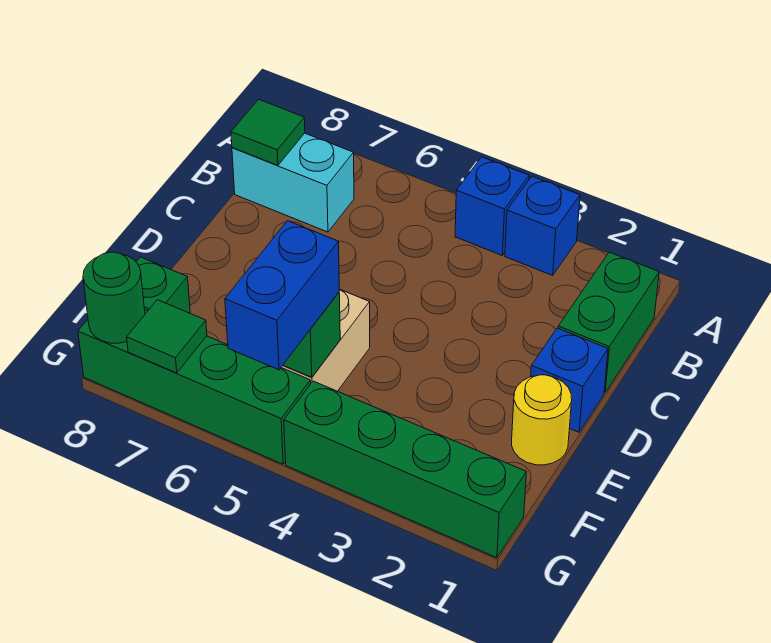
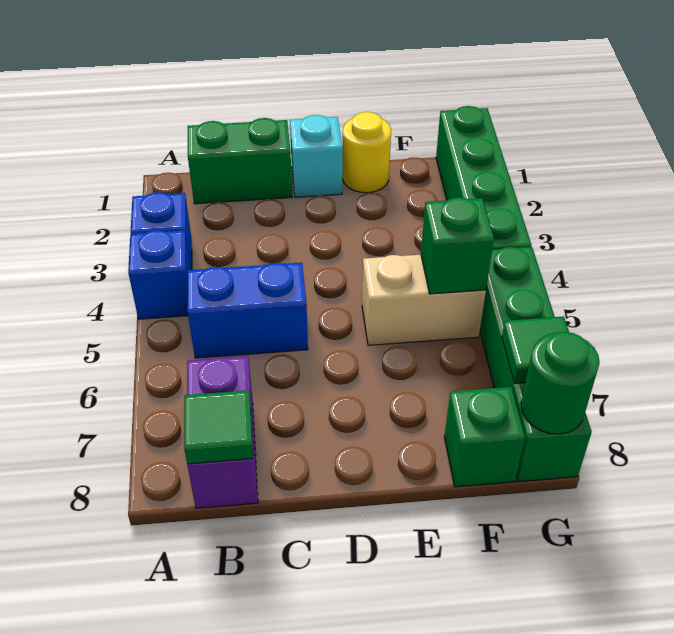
cyan 1x2 brick [232,133,354,232] -> purple 1x2 brick [187,356,258,508]
blue 1x1 brick [531,328,608,432] -> cyan 1x1 brick [290,115,343,197]
blue 1x2 brick [225,221,340,370] -> blue 1x2 brick moved to [187,263,308,358]

